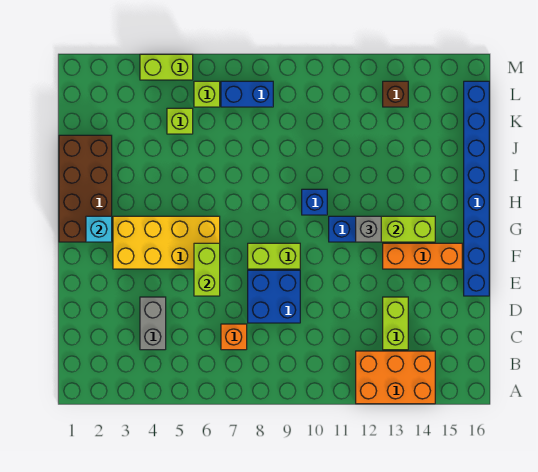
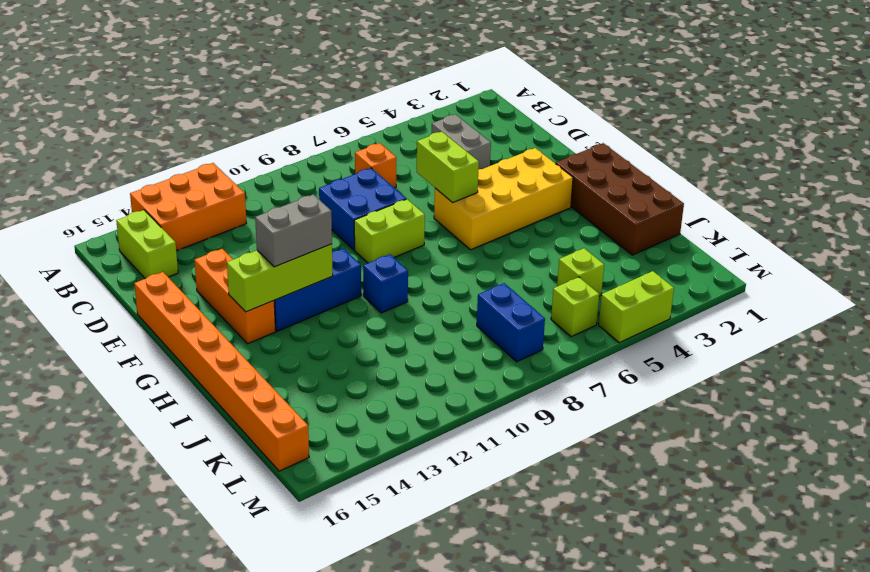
lime 1x2 brick [383,297,408,350] -> lime 1x2 brick moved to [116,210,178,279]
blue 1x8 brick [464,81,489,296] -> orange 1x8 brick [134,272,309,471]
orange 1x3 brick [383,243,462,269] -> orange 1x3 brick turned to [194,249,276,344]
cyan 1x1 brick [86,216,112,242] -> none
grey 1x1 brick [356,216,381,242] -> grey 1x2 brick [255,194,332,267]
blue 1x2 brick [221,81,273,107] -> blue 1x2 brick turned to [477,283,545,362]
brown 1x1 brick [383,81,408,107] -> none

